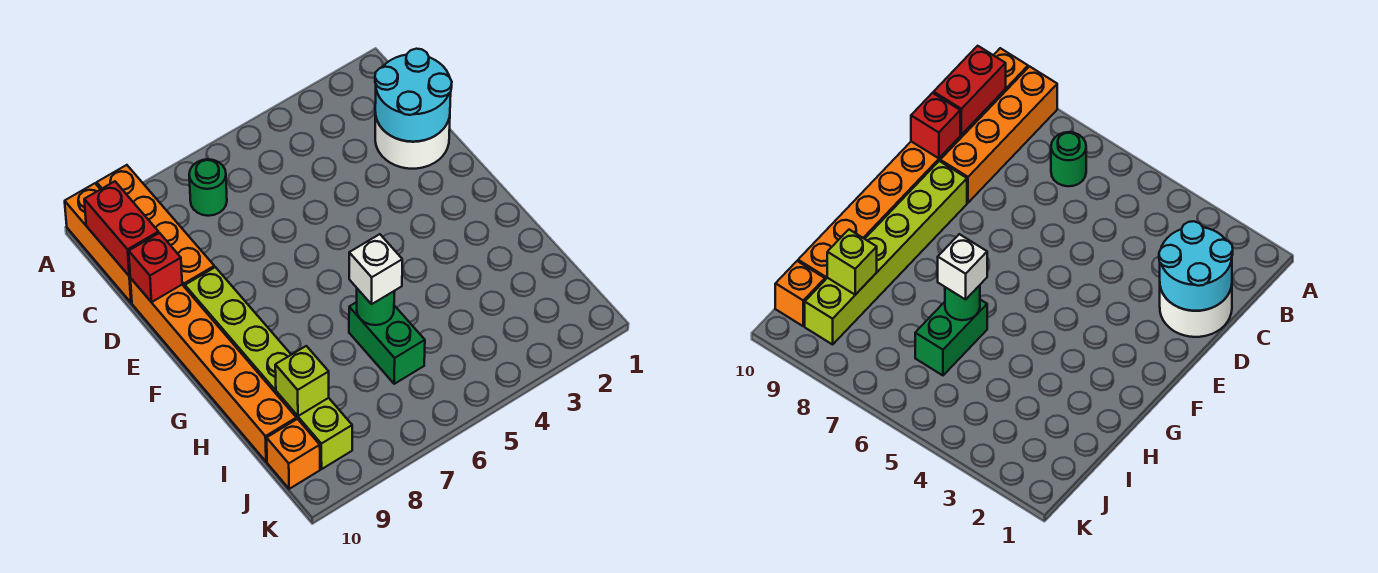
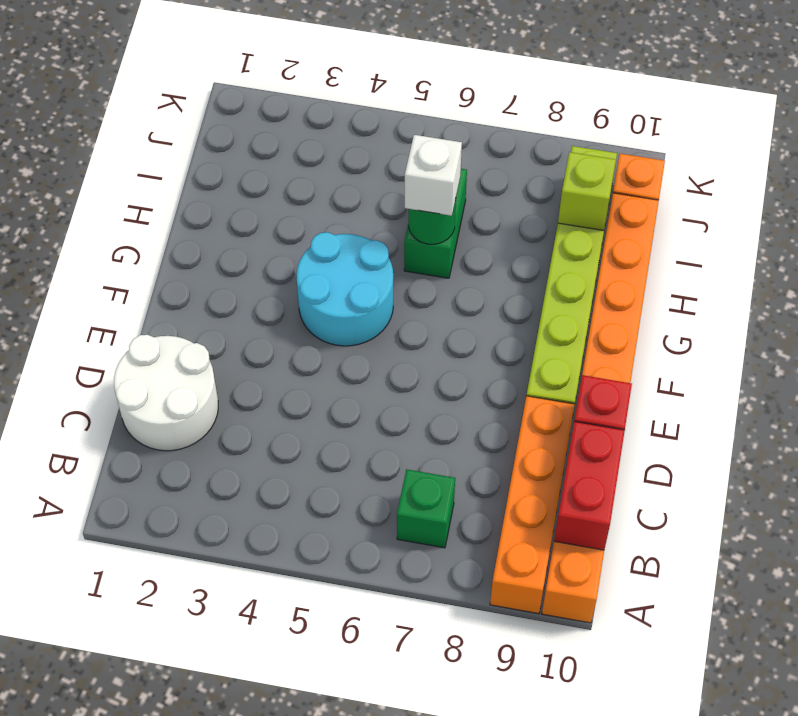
green 1x1 round brick [189,159,227,216] -> green 1x1 brick [397,470,455,548]
cyan 2x2 round brick [375,49,452,142] -> cyan 2x2 round brick moved to [297,232,393,346]

